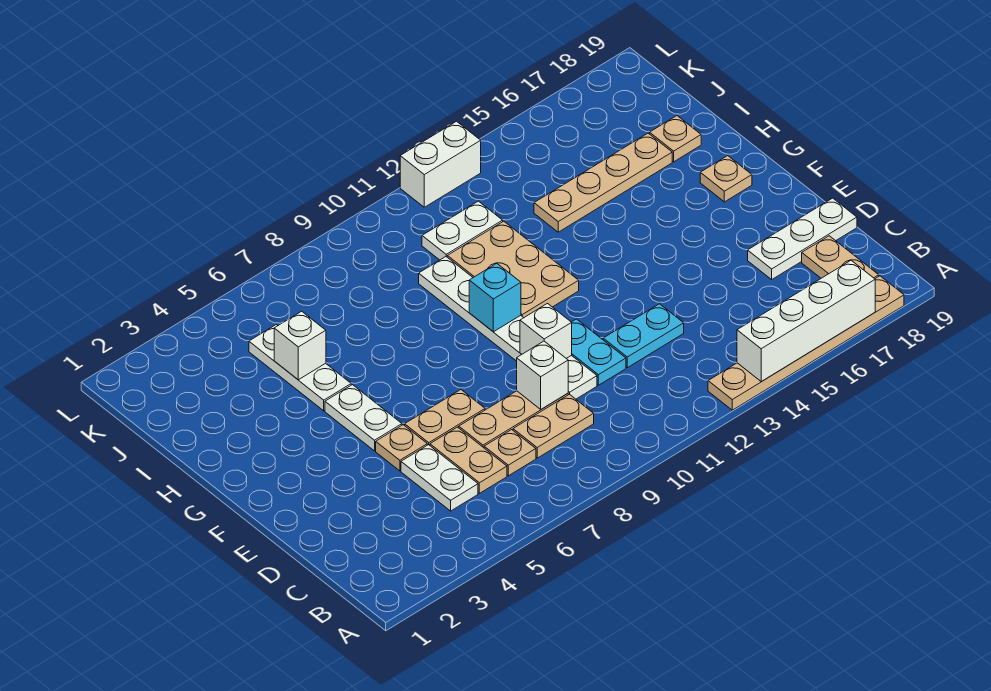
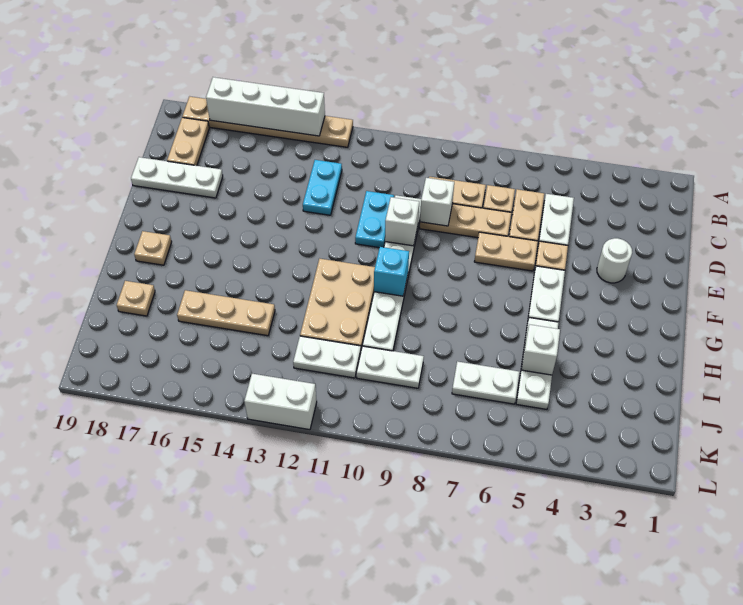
cyan 1x2 plate [603,304,684,368] -> cyan 1x2 plate turned to [303,160,342,215]
none -> white 1x1 round brick [597,238,632,283]
tan 1x4 plate [534,133,672,232] -> tan 1x3 plate [177,290,275,336]
none -> white 1x2 plate [452,361,519,404]
none -> white 1x2 plate [356,346,424,388]

